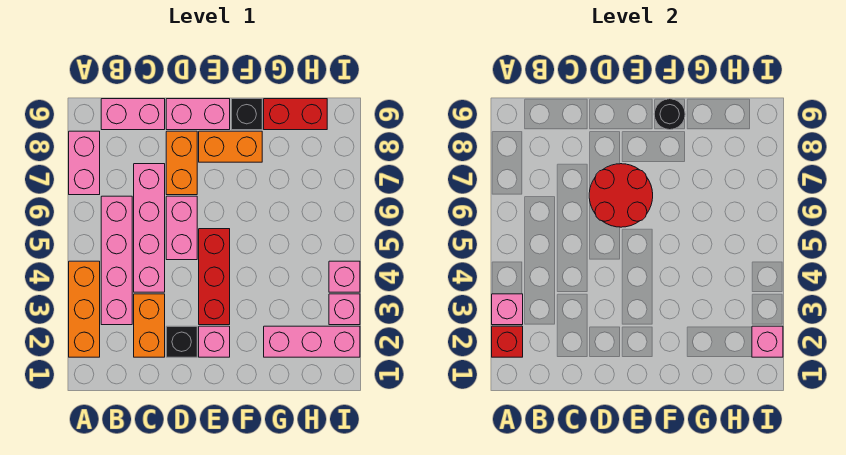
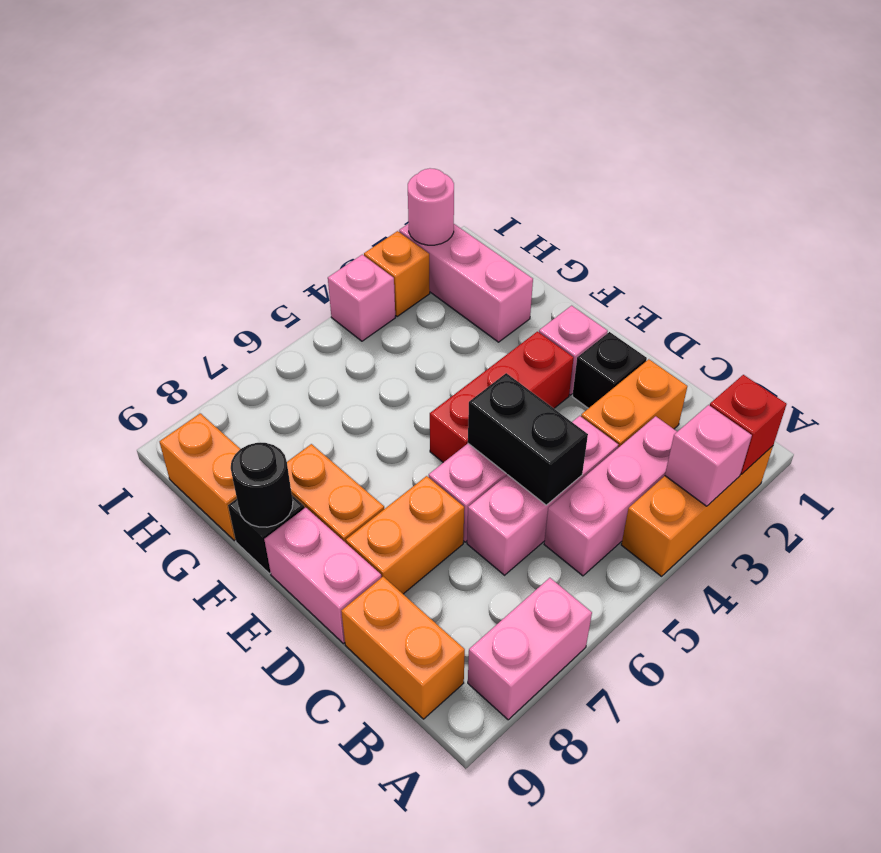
pink 1x4 brick [101,196,132,325] -> pink 1x3 brick [544,416,677,576]
pink 1x2 brick [101,99,165,130] -> orange 1x2 brick [341,577,465,719]
pink 1x4 brick [134,164,165,292] -> pink 1x3 brick [467,416,618,575]
none -> black 1x2 brick [468,373,588,505]
red 2x2 round brick [589,164,653,227] -> none
red 1x2 brick [264,99,327,130] -> orange 1x2 brick [159,413,240,540]
pink 1x1 brick [752,326,783,357] -> pink 1x1 round brick [408,168,454,245]
pink 1x1 brick [329,294,360,325] -> orange 1x1 brick [364,231,430,317]

